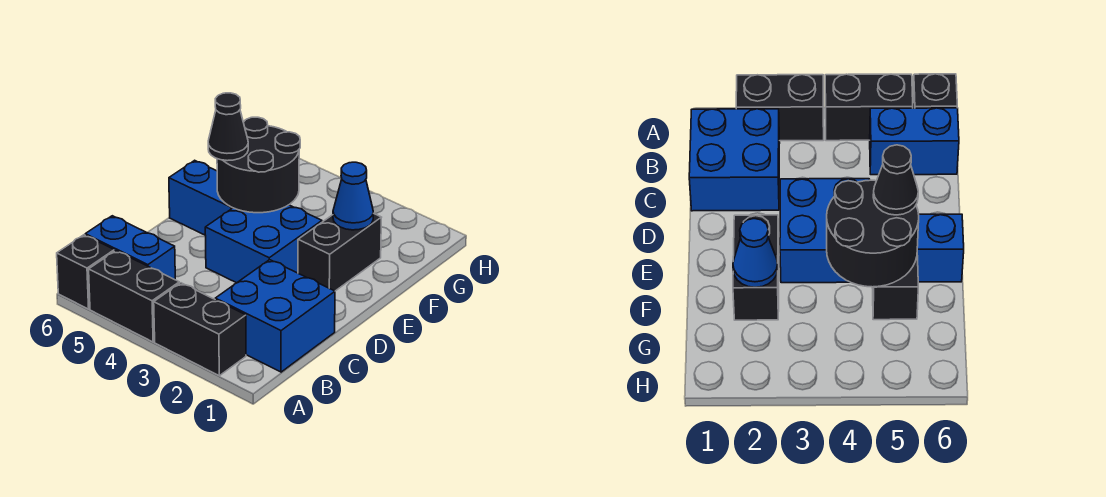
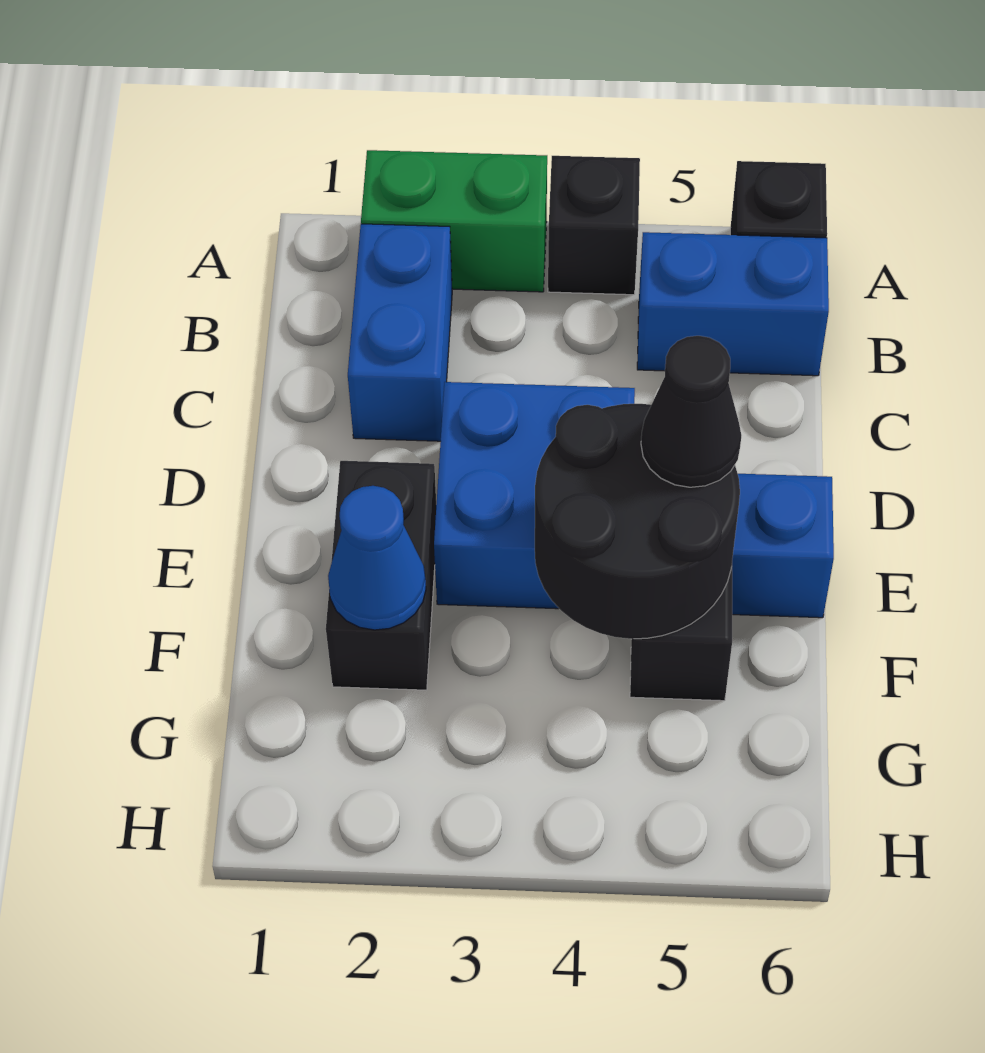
black 1x2 brick [154,283,246,376] -> green 1x2 brick [361,150,547,292]
black 1x2 brick [89,251,179,342] -> black 1x1 brick [548,156,640,295]
blue 2x2 brick [215,260,335,372] -> blue 1x2 brick [348,224,452,441]

